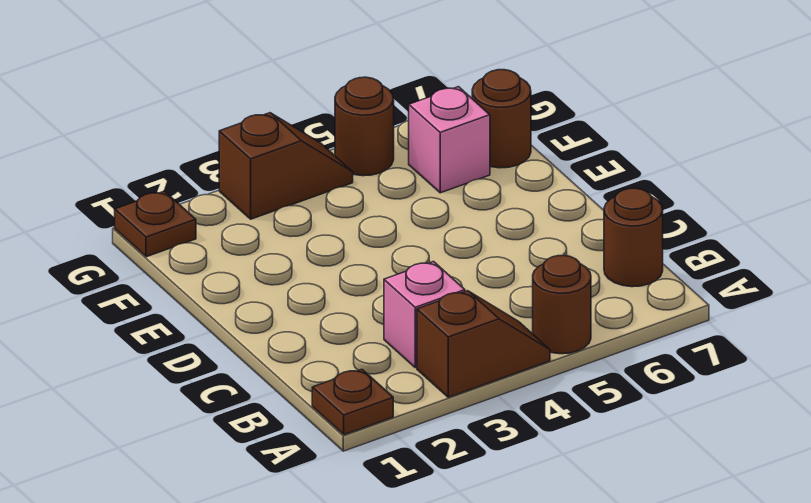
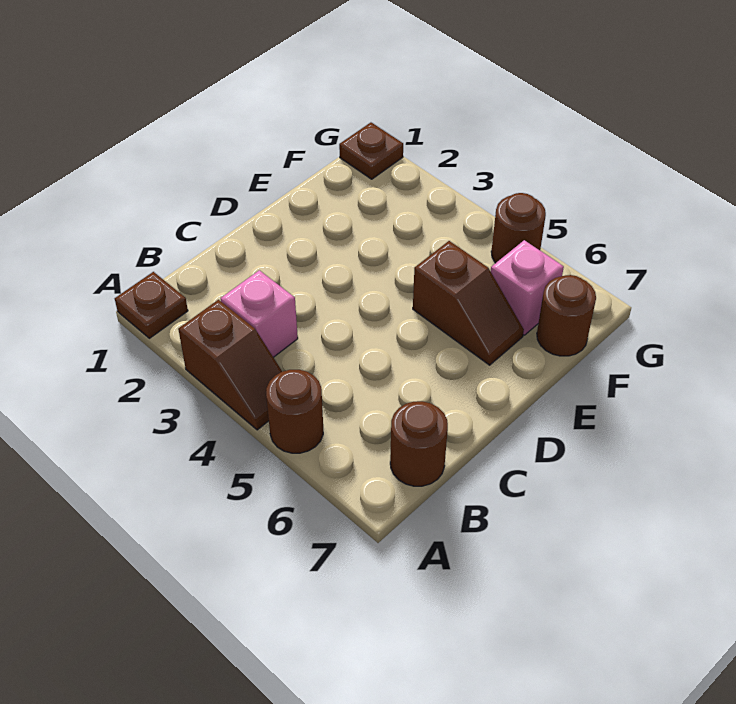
brown 1x2 slope [219,113,353,219] -> brown 1x2 slope moved to [413,241,524,365]

